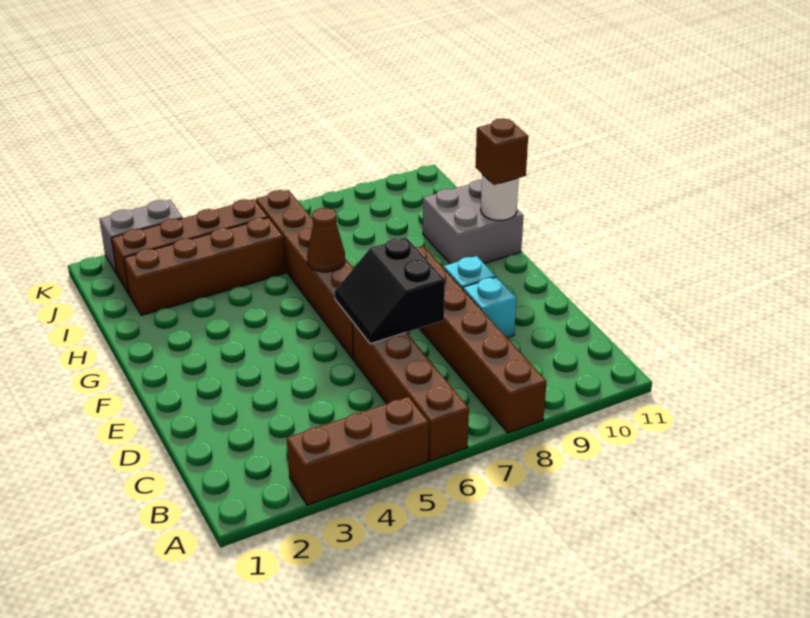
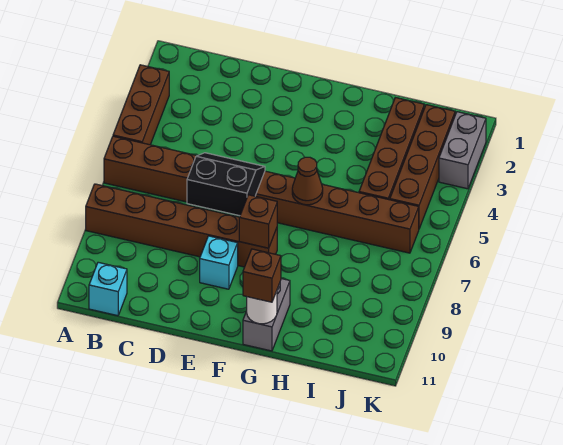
cyan 1x1 brick [463,277,516,338] -> cyan 1x1 brick moved to [89,262,127,316]
none -> brown 1x1 brick [239,195,277,248]
grey 2x2 brick [423,180,523,264] -> grey 1x2 brick [243,279,290,351]

